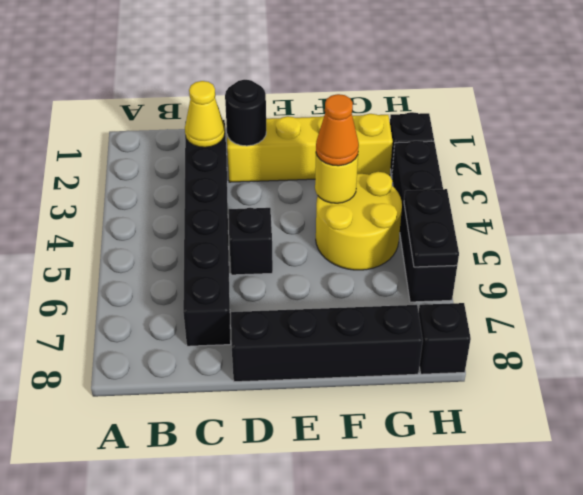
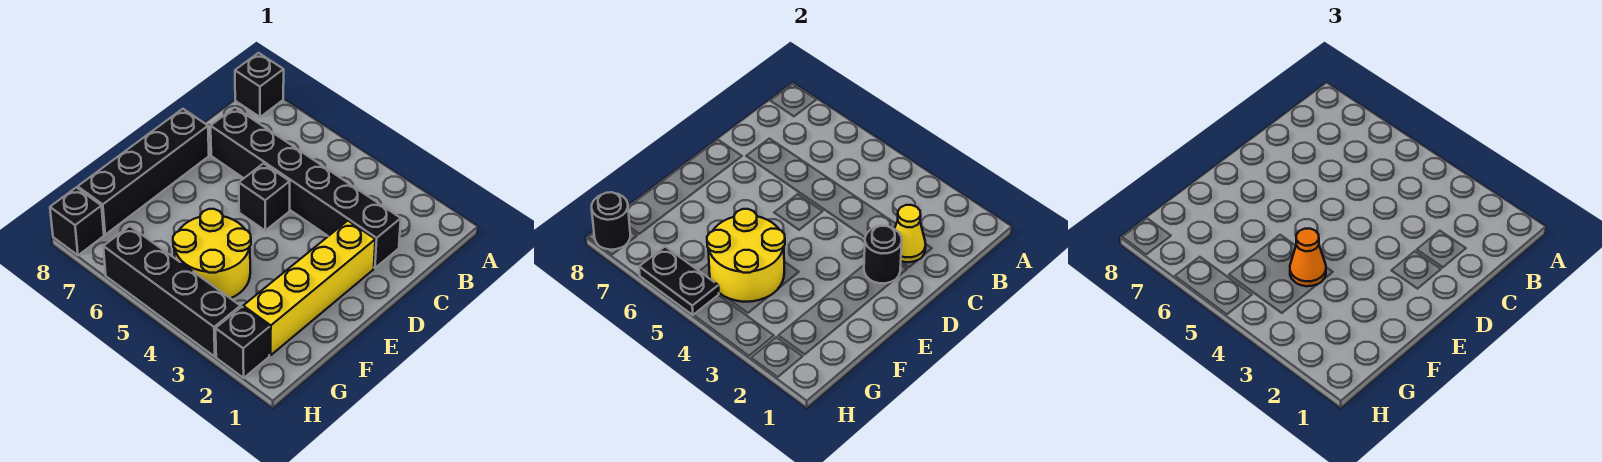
none -> black 1x1 brick [235,53,284,117]
yellow 1x1 round brick [315,154,358,203] -> yellow 2x2 round brick [707,209,785,302]
none -> black 1x1 round brick [592,192,630,250]

